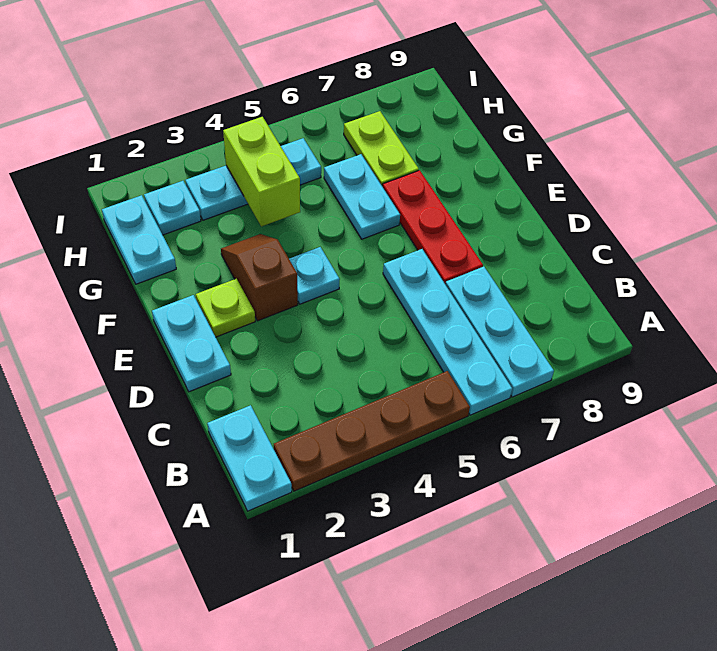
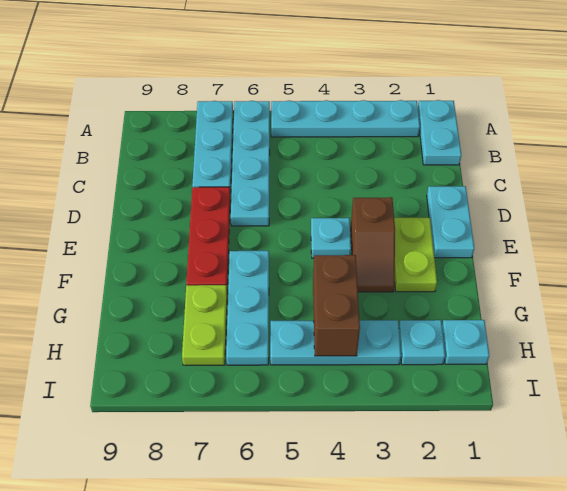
brown 1x4 plate [274,371,470,491] -> cyan 1x4 plate [271,100,420,137]
lime 1x1 plate [196,279,255,337] -> lime 1x2 plate [394,218,437,292]
cyan 1x2 plate [324,154,400,239] -> cyan 1x3 plate [226,251,269,365]
cyan 1x2 plate [102,195,176,284] -> cyan 1x1 plate [442,320,489,364]
lime 1x2 brick [223,117,300,227] -> brown 1x2 brick [313,255,360,356]

